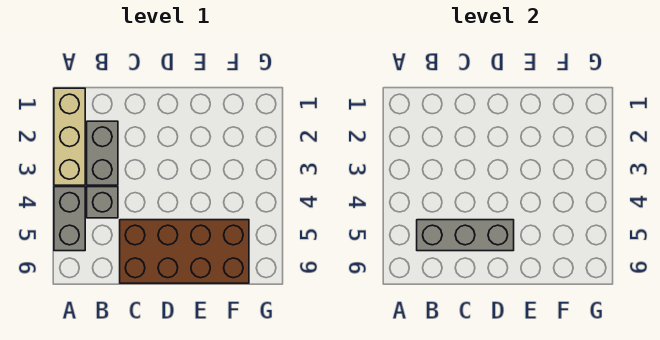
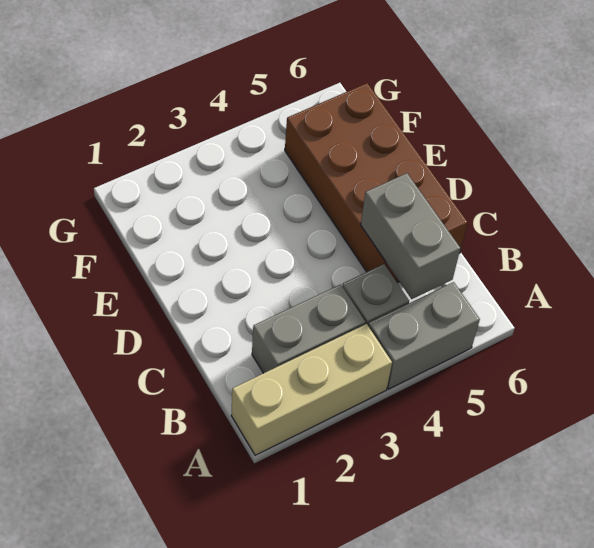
grey 1x3 brick [417,220,514,251] -> grey 1x2 brick [361,173,460,299]

